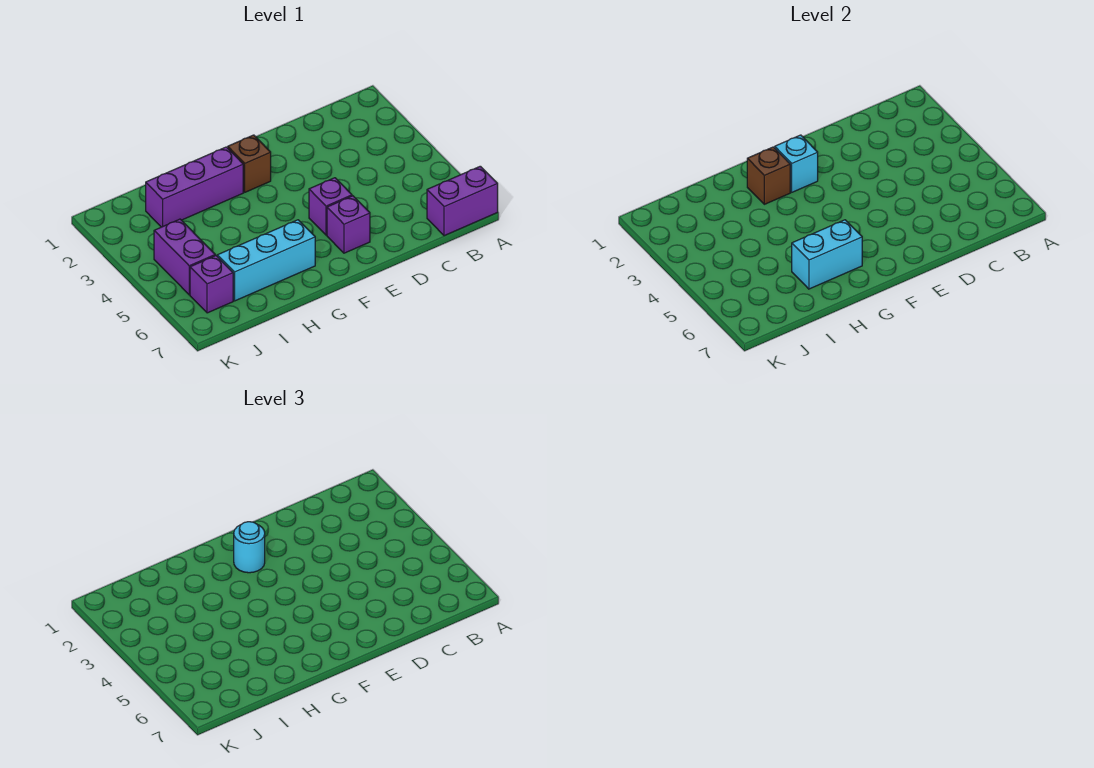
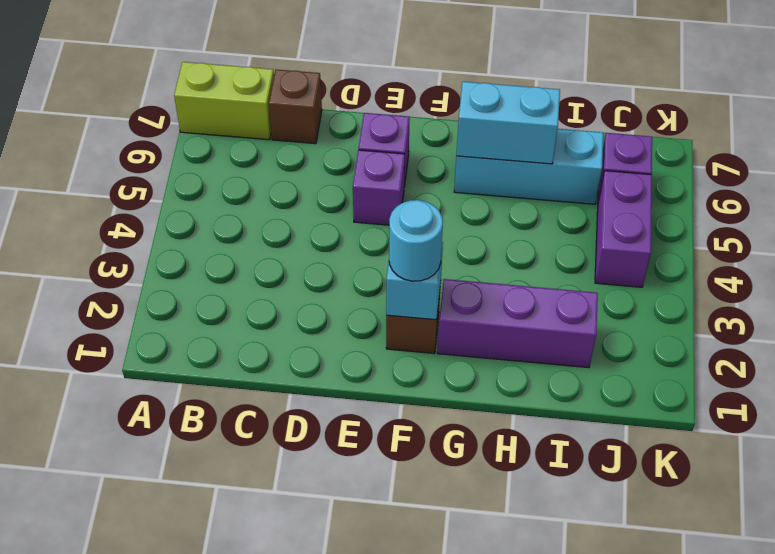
purple 1x2 brick [427,166,498,236] -> lime 1x2 brick [174,62,274,140]
brown 1x1 brick [747,147,790,204] -> brown 1x1 brick moved to [269,69,322,144]

